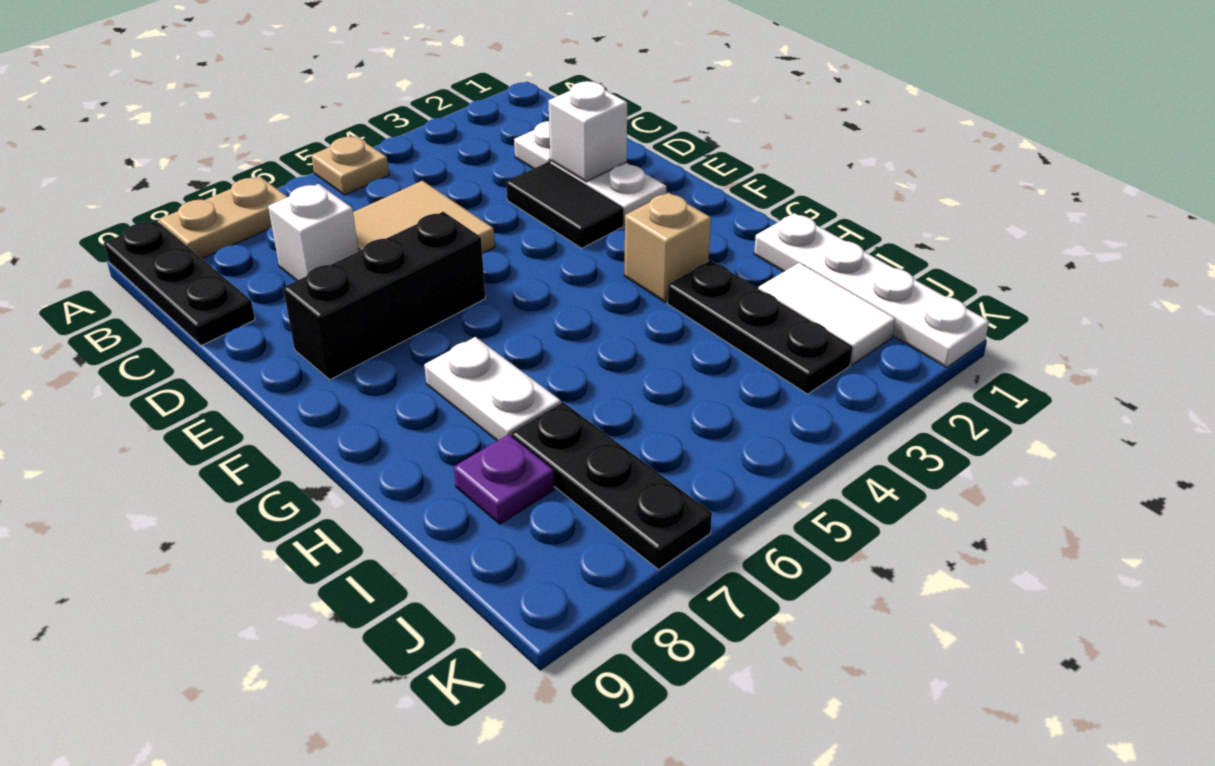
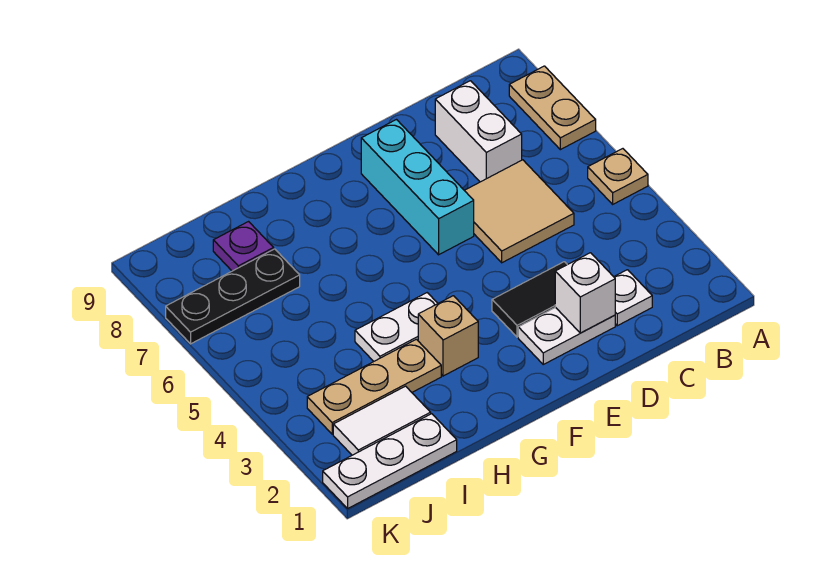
black 1x3 plate [104,221,255,346] -> none
white 1x1 brick [268,184,358,280] -> white 1x2 brick [435,81,522,182]
black 1x3 brick [283,212,485,380] -> cyan 1x3 brick [361,120,474,255]
white 1x2 plate [424,337,561,441] -> white 1x2 plate moved to [355,293,438,361]
white 1x4 plate [754,213,989,367] -> white 1x3 plate [323,414,457,508]
black 1x3 plate [667,260,853,394] -> tan 1x3 plate [307,339,441,434]

